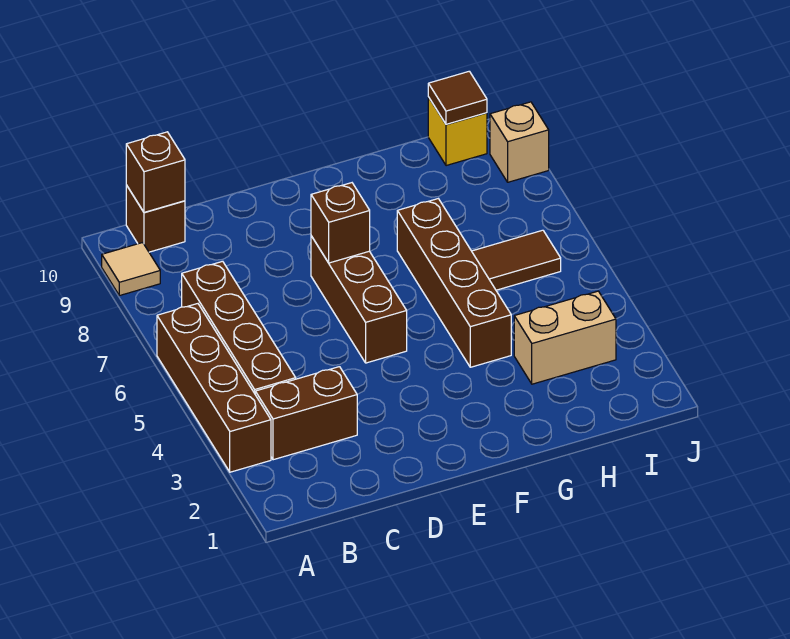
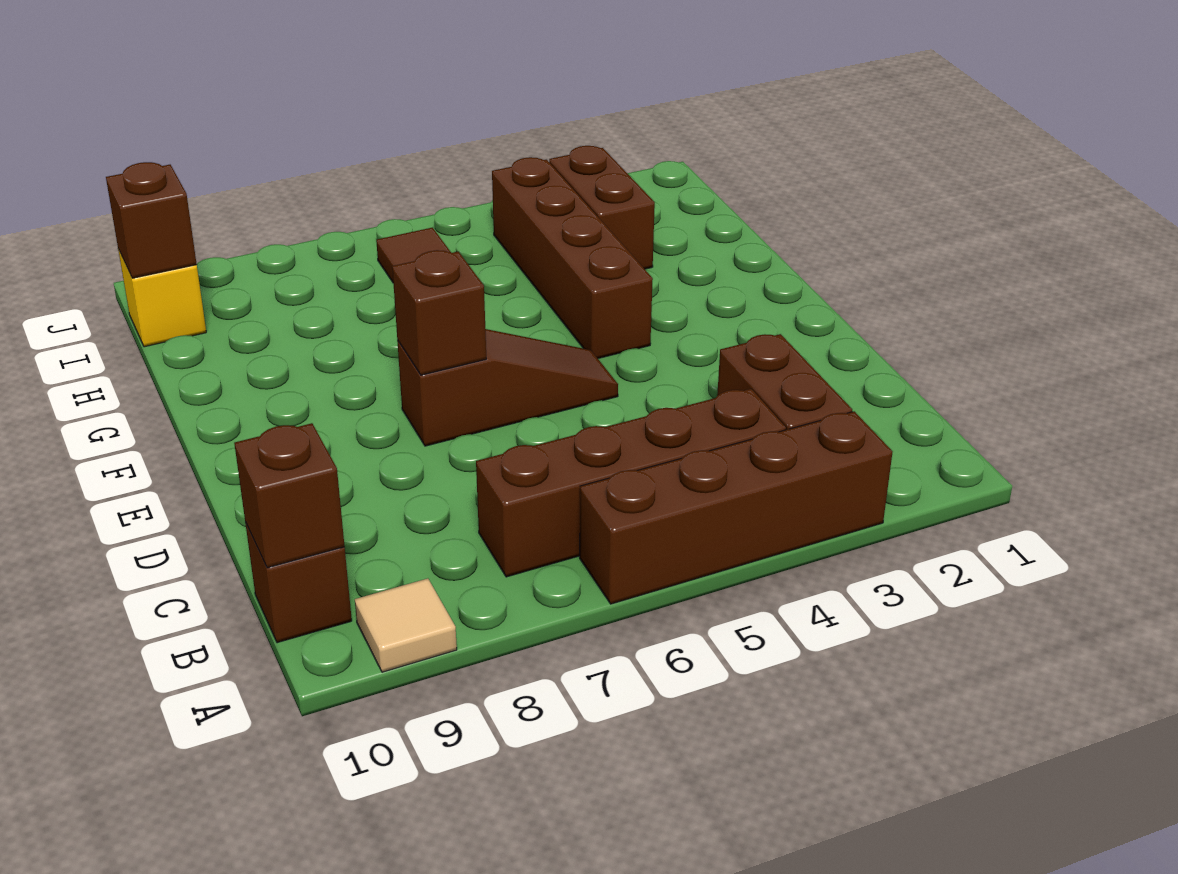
brown 1x3 brick [311,236,407,363] -> brown 1x3 slope [397,329,618,446]
brown 1x4 brick [397,199,511,367] -> brown 1x4 brick turned to [492,157,653,358]
tan 1x2 brick [514,291,616,384] -> brown 1x2 brick [549,146,655,269]
brown 1x1 tile [428,71,487,124] -> brown 1x1 brick [106,162,197,278]
tan 1x1 brick [490,102,549,182] -> none

